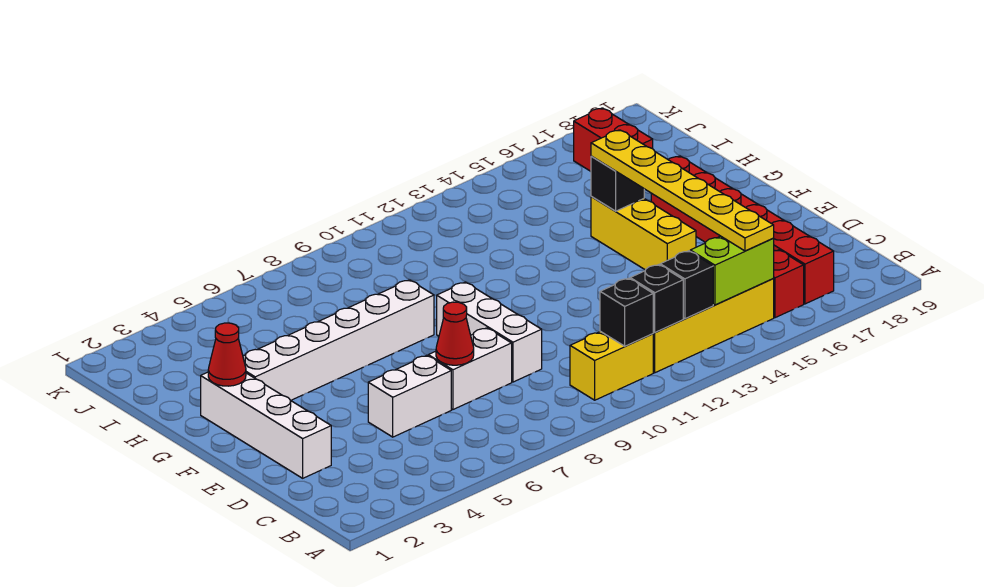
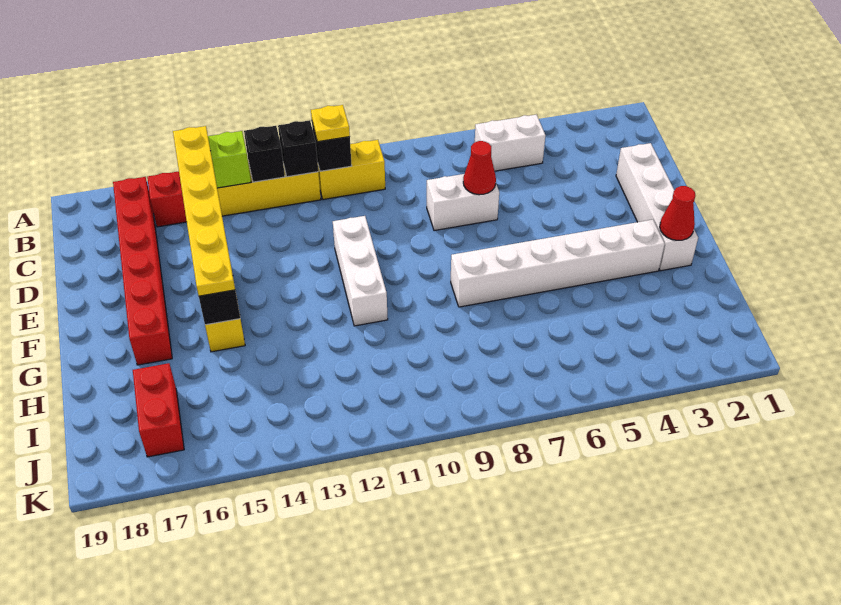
none -> yellow 1x1 plate [311,105,350,142]
white 1x2 brick [368,355,451,437] -> white 1x2 brick moved to [475,115,546,171]
white 1x3 brick [437,282,542,382] -> white 1x3 brick moved to [333,216,388,326]

